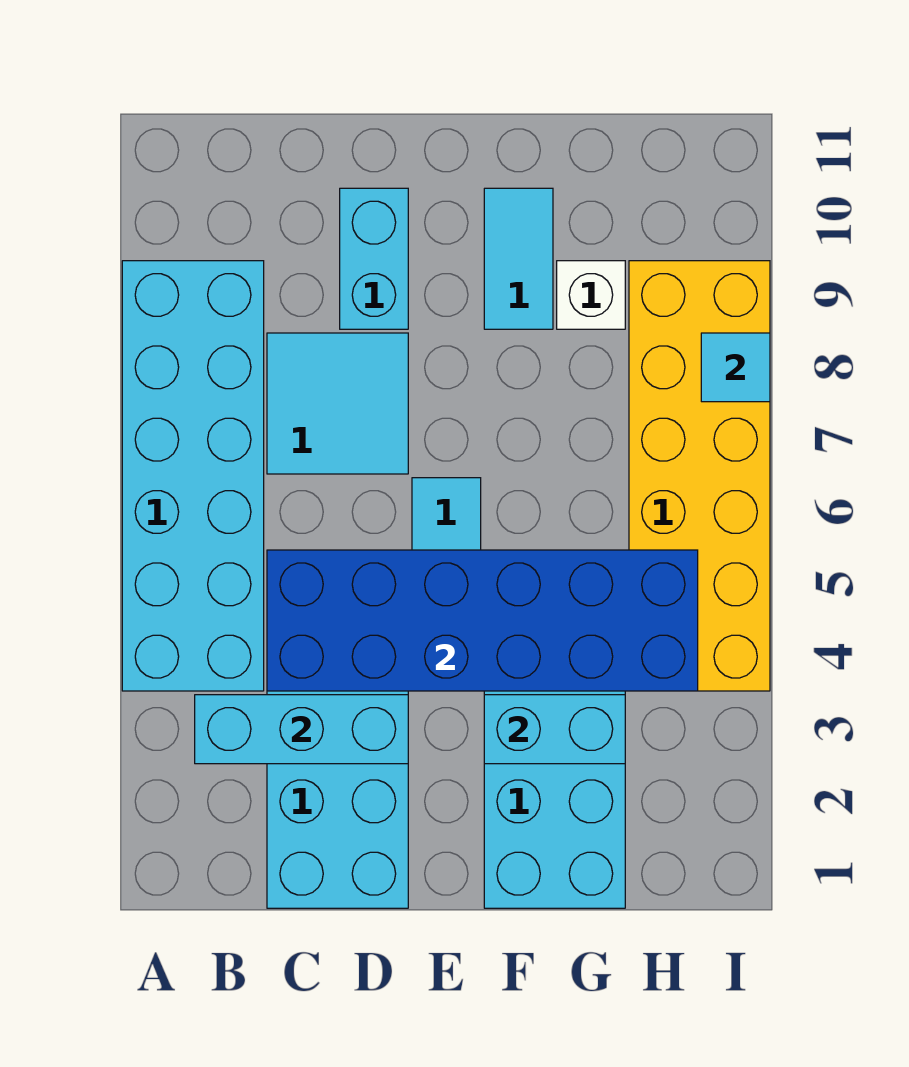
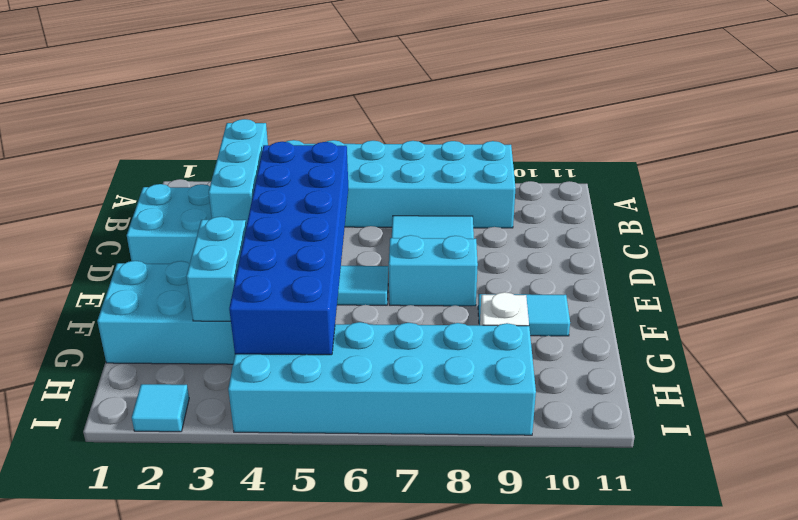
cyan 1x2 brick [340,188,408,329] -> cyan 1x2 brick moved to [389,235,478,306]
yellow 2x6 brick [629,261,770,691] -> cyan 2x6 brick [228,322,536,435]
cyan 1x1 tile [701,333,770,402] -> cyan 1x1 tile moved to [132,384,189,432]

